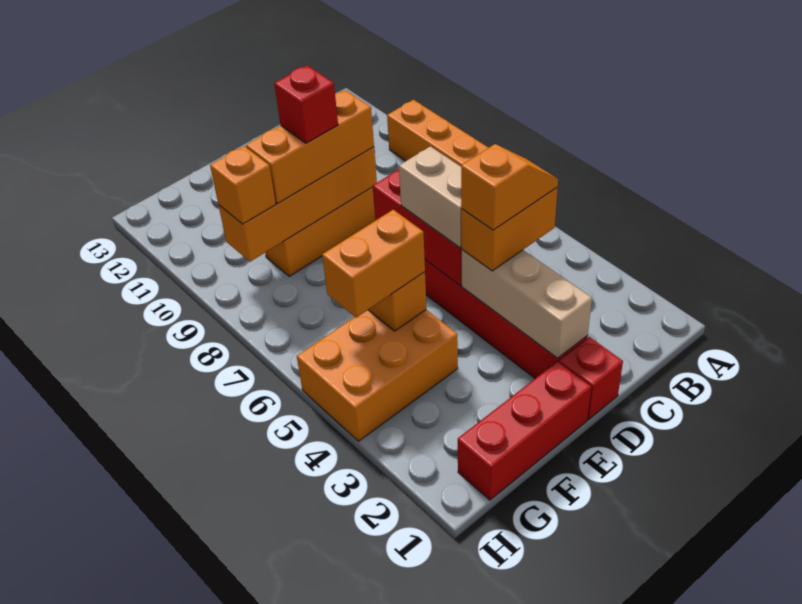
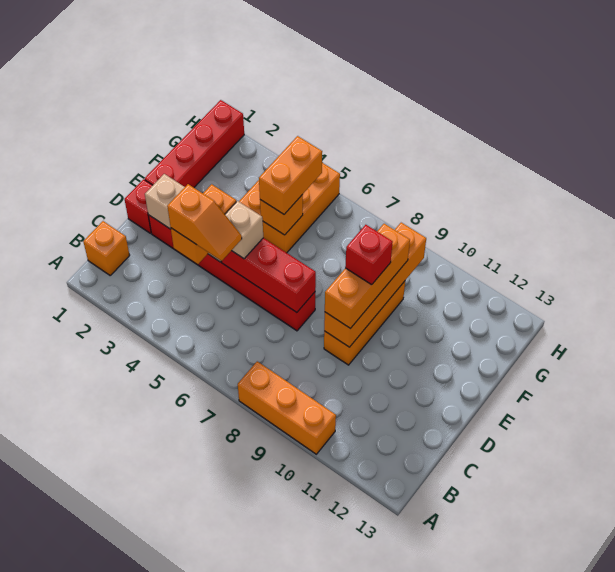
orange 1x2 slope [461,144,558,230] -> orange 1x2 slope turned to [167,184,242,261]
tan 1x2 brick [399,146,462,248] -> tan 1x1 brick [225,201,263,259]
red 1x3 brick [458,361,591,500] -> red 1x4 brick [145,100,244,187]
orange 1x1 brick [210,146,276,224] -> orange 1x1 brick moved to [83,221,130,275]

